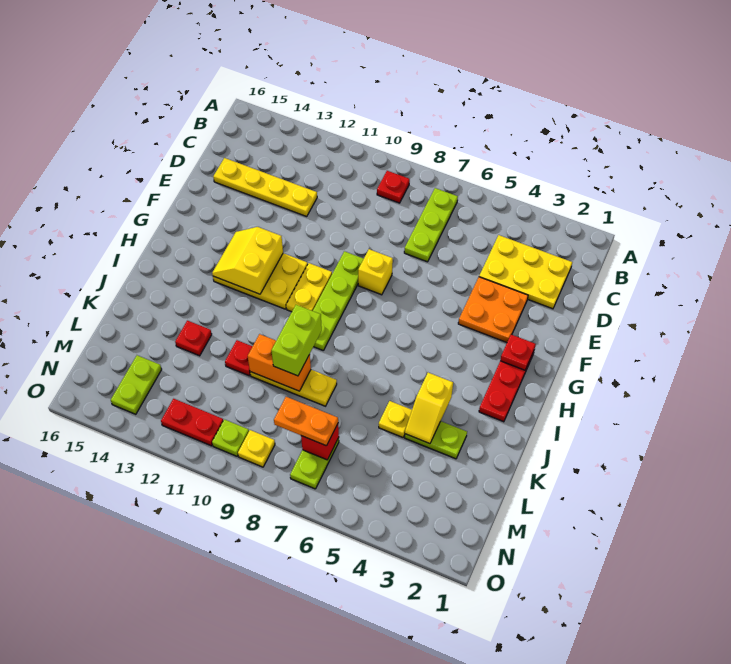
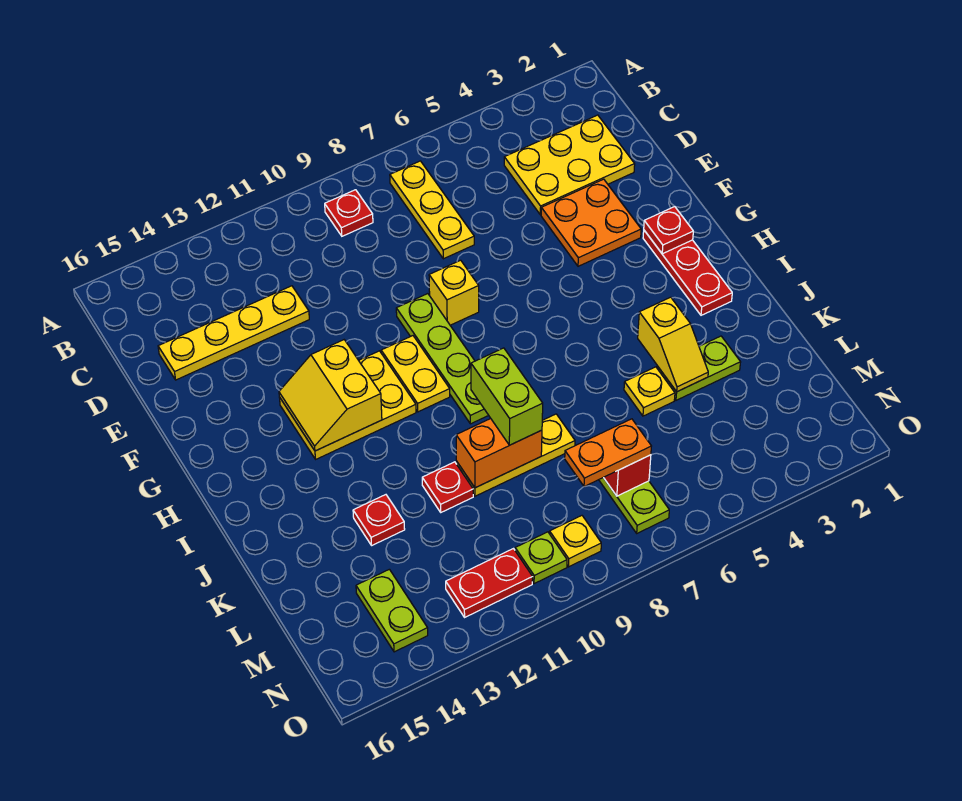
lime 1x3 plate [404,188,458,262] -> yellow 1x3 plate [390,161,474,259]

